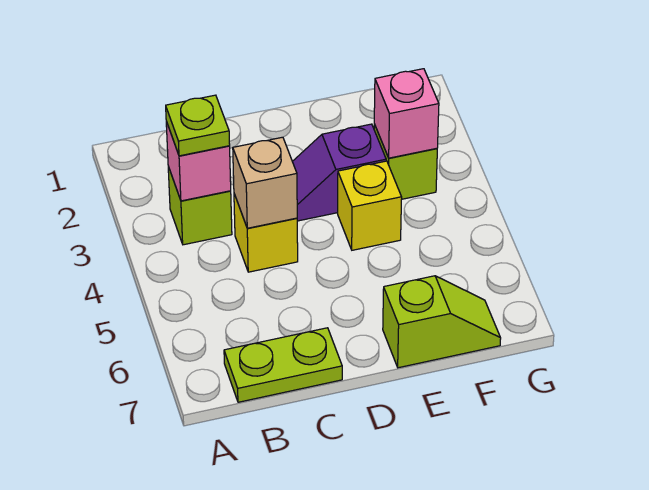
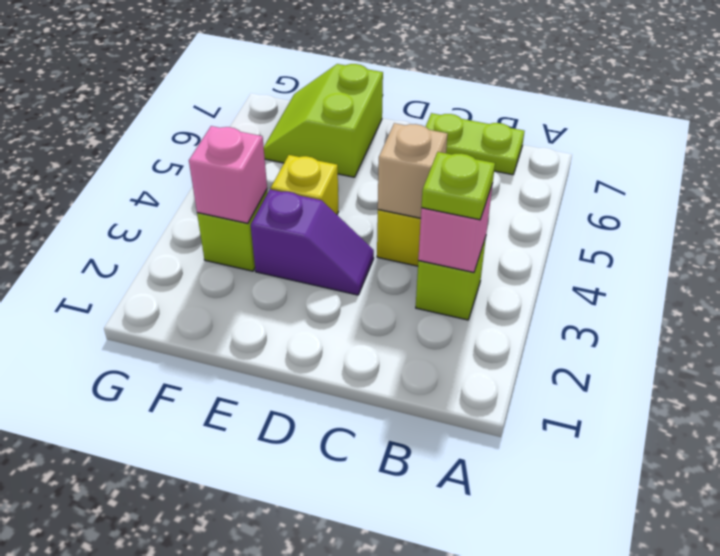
lime 1x2 slope [383,276,501,368] -> lime 2x2 slope [264,64,383,177]

